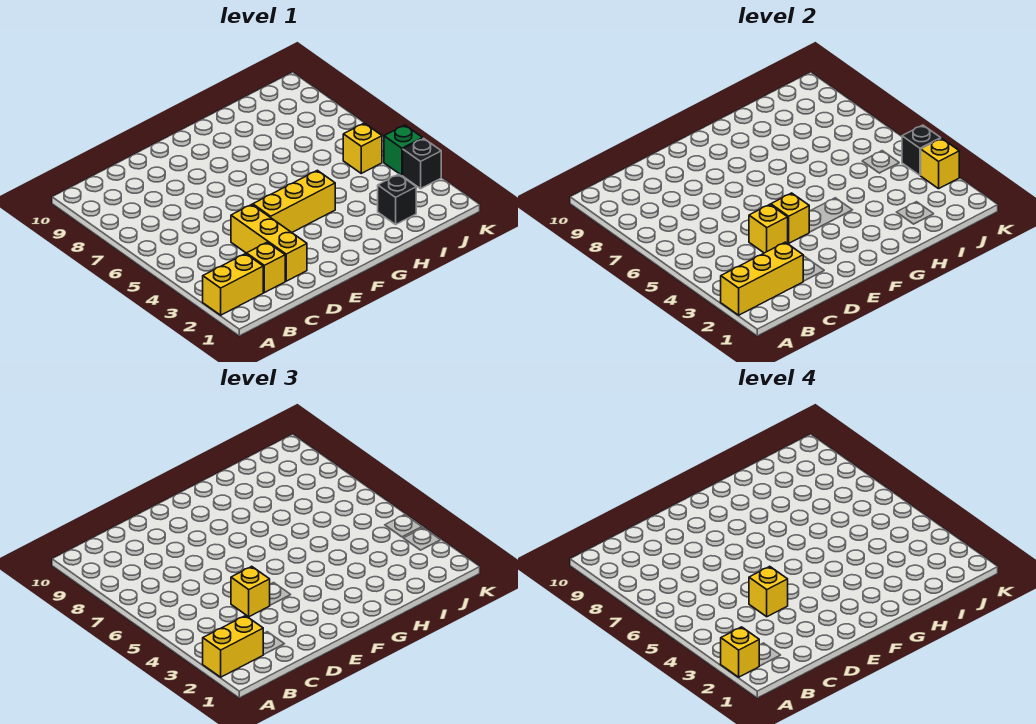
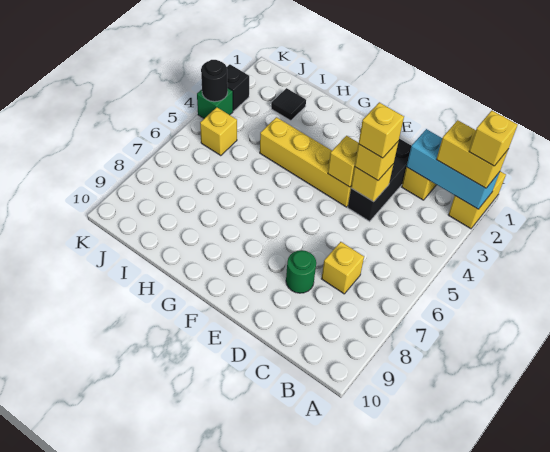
yellow 1x2 brick [203,254,263,315] -> yellow 1x2 brick turned to [448,171,506,229]
yellow 1x3 brick [721,242,803,315] -> cyan 1x3 brick [406,129,500,209]
yellow 1x3 brick [231,204,307,281] -> black 1x3 brick [348,139,411,221]
none -> green 1x1 round brick [286,250,316,293]
yellow 1x3 brick [253,170,335,232] -> yellow 1x4 brick [260,117,351,207]
black 1x1 brick [378,174,416,224] -> black 1x1 tile [271,88,306,121]
yellow 1x1 brick [921,138,959,189] -> yellow 1x1 brick moved to [322,242,364,294]
black 1x1 brick [902,125,941,175] -> black 1x1 round brick [201,60,228,102]

